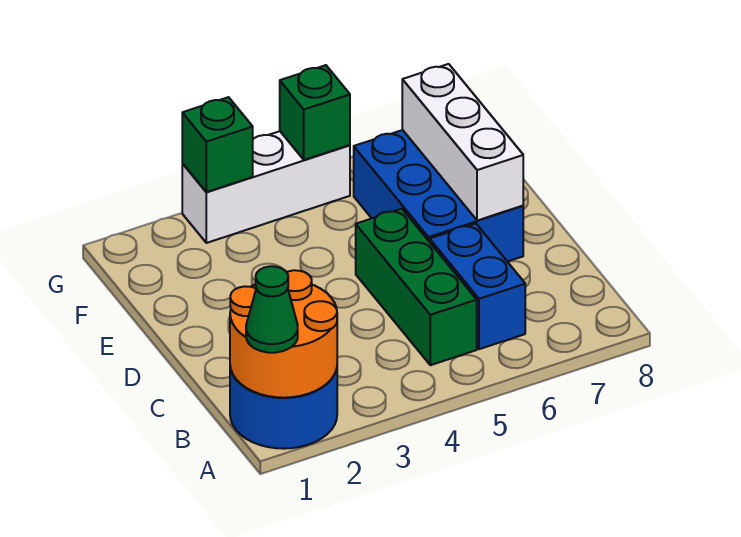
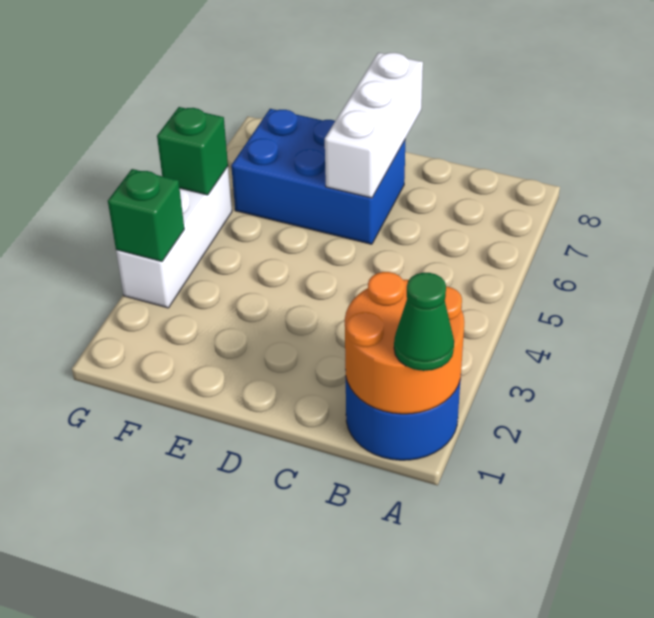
green 1x3 brick [356,209,477,365] -> none
blue 1x2 brick [430,224,525,349] -> none
white 1x3 brick [402,64,523,220] -> white 1x3 brick turned to [325,53,423,198]

